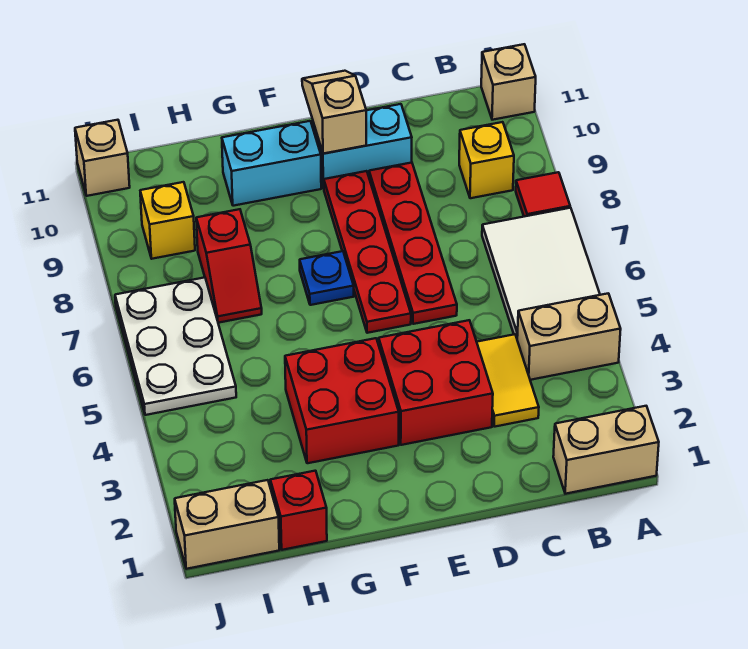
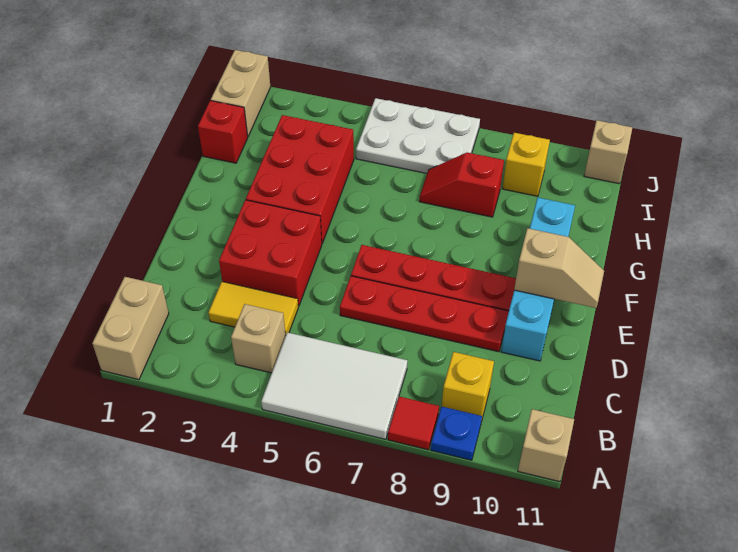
tan 1x2 brick [517,293,621,380] -> tan 1x1 brick [231,304,286,373]
red 2x2 brick [285,338,399,463] -> red 2x3 brick [246,115,354,243]
blue 1x1 plate [300,251,354,305] -> blue 1x1 plate moved to [431,407,482,460]

